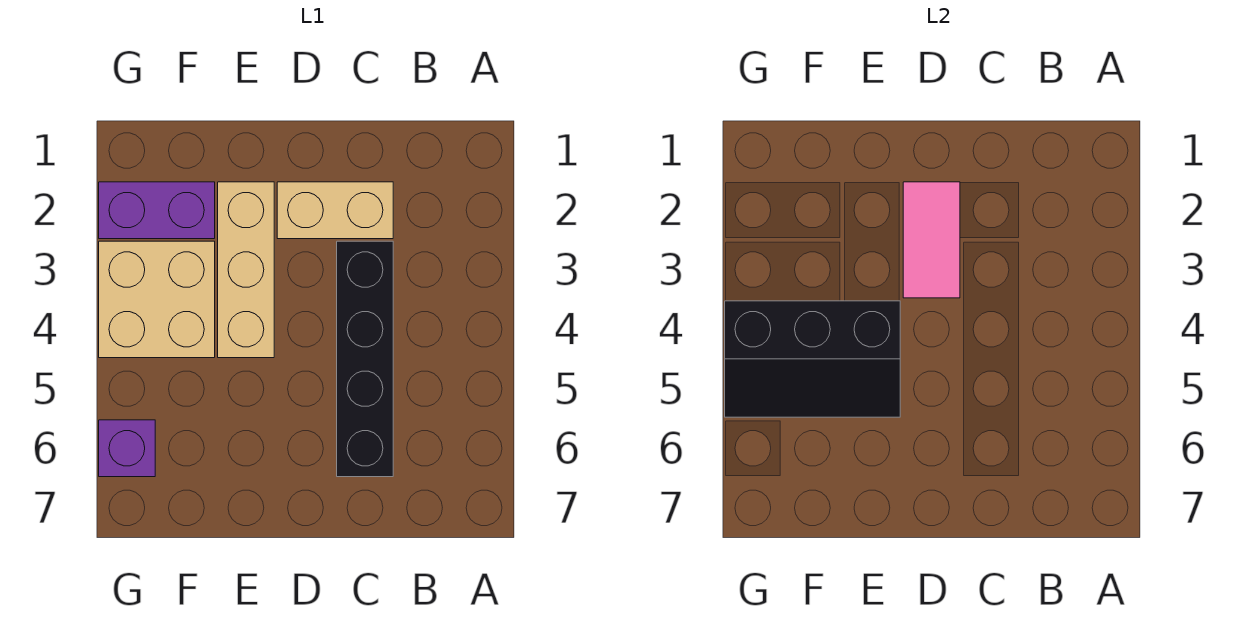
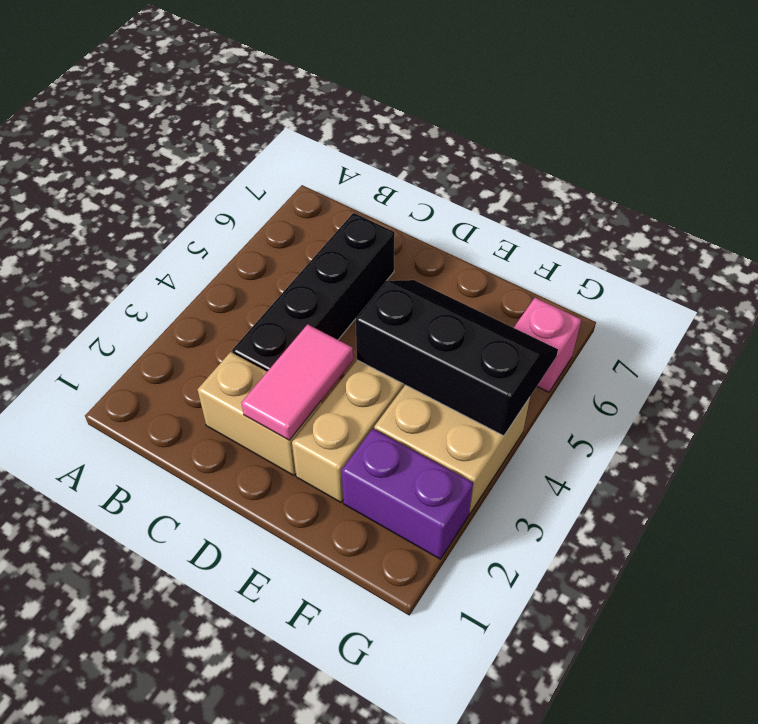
purple 1x1 brick [99,420,155,477] -> pink 1x1 brick [514,298,581,392]

